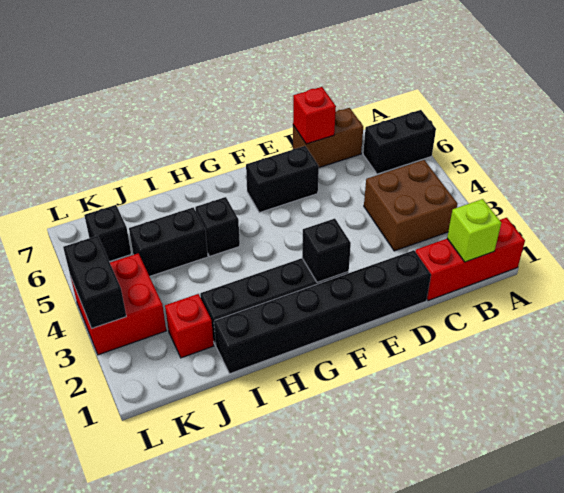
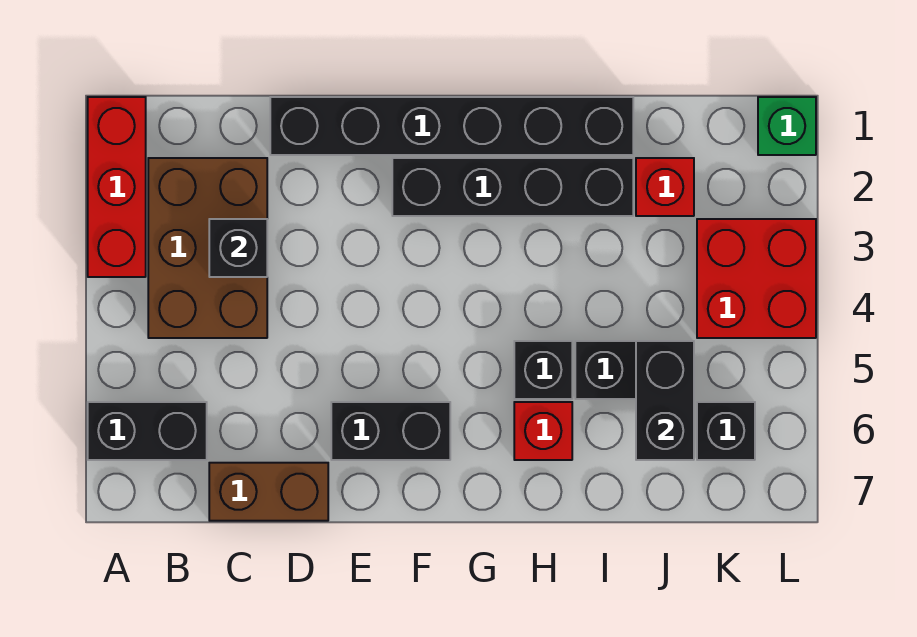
red 1x3 brick [415,218,525,301] -> red 1x3 brick turned to [88,97,146,277]
lime 1x1 brick [447,199,501,262] -> none
brown 2x2 brick [364,160,457,251] -> brown 2x3 brick [148,158,267,338]
red 1x1 brick [293,87,336,144] -> red 1x1 brick moved to [514,402,572,460]
black 1x1 brick [302,219,351,283] -> black 1x1 brick moved to [209,219,267,277]
none -> green 1x1 brick [758,97,816,155]
black 1x2 brick [63,236,126,329] -> black 1x2 brick moved to [636,341,694,460]

